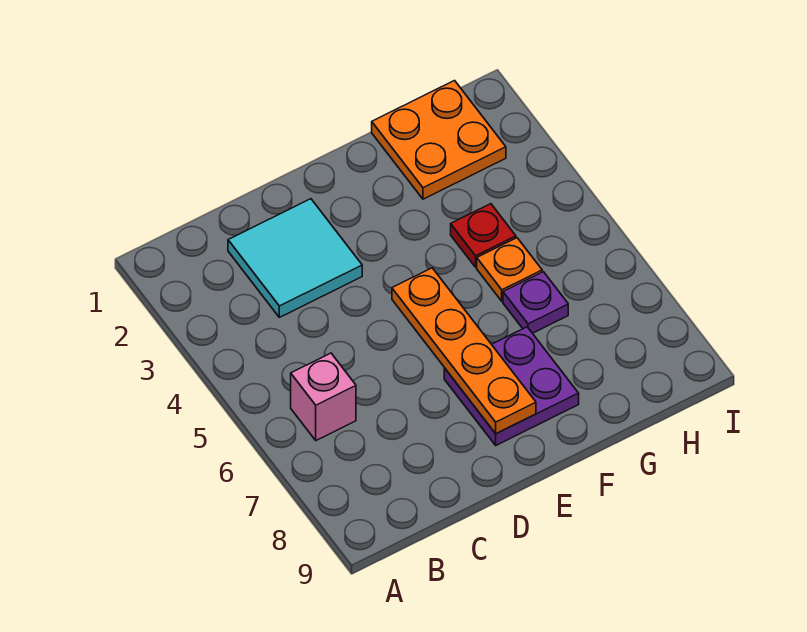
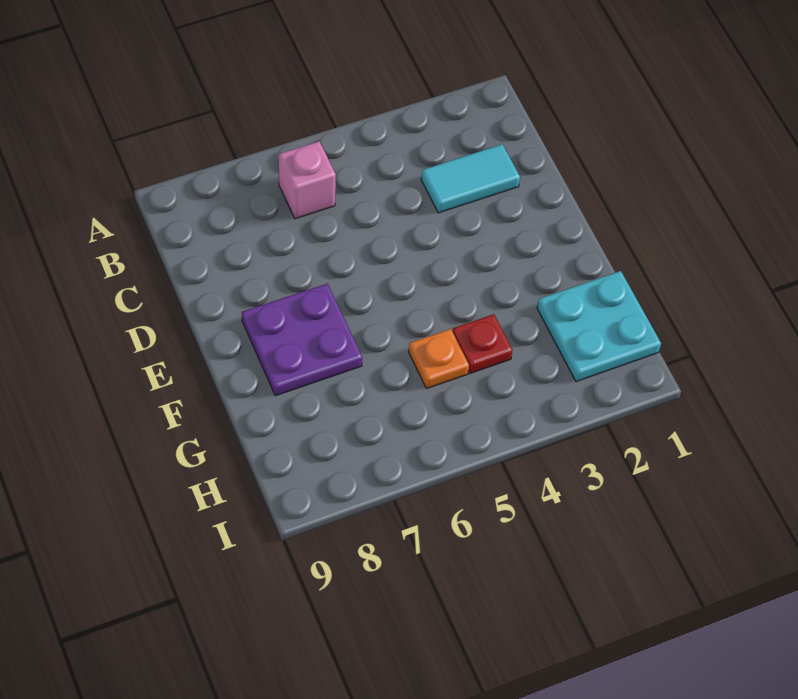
cyan 2x2 tile [228,199,362,317] -> cyan 1x2 tile [421,144,520,213]
orange 1x4 plate [392,268,536,434] -> none
orange 2x2 plate [372,81,506,199] -> cyan 2x2 plate [537,271,661,382]
purple 1x1 plate [503,272,568,333] -> none

